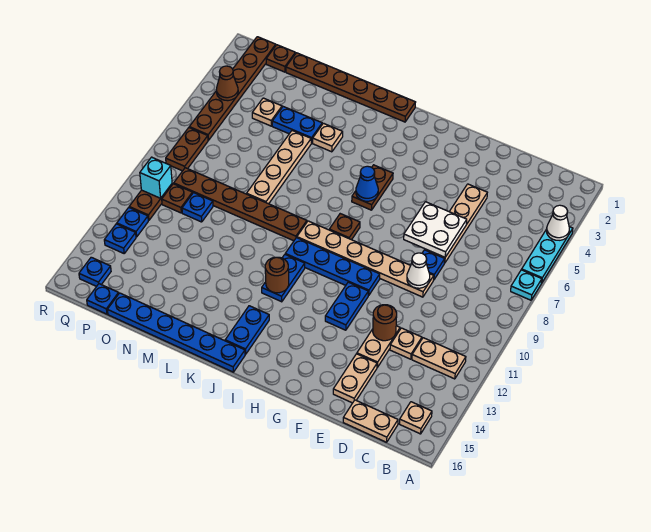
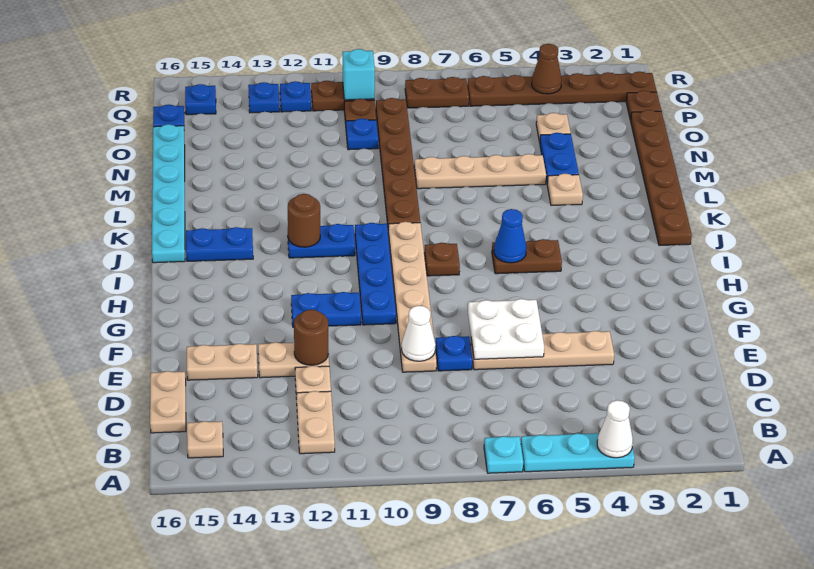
blue 1x6 plate [107,293,245,372] -> cyan 1x6 plate [152,124,185,263]

